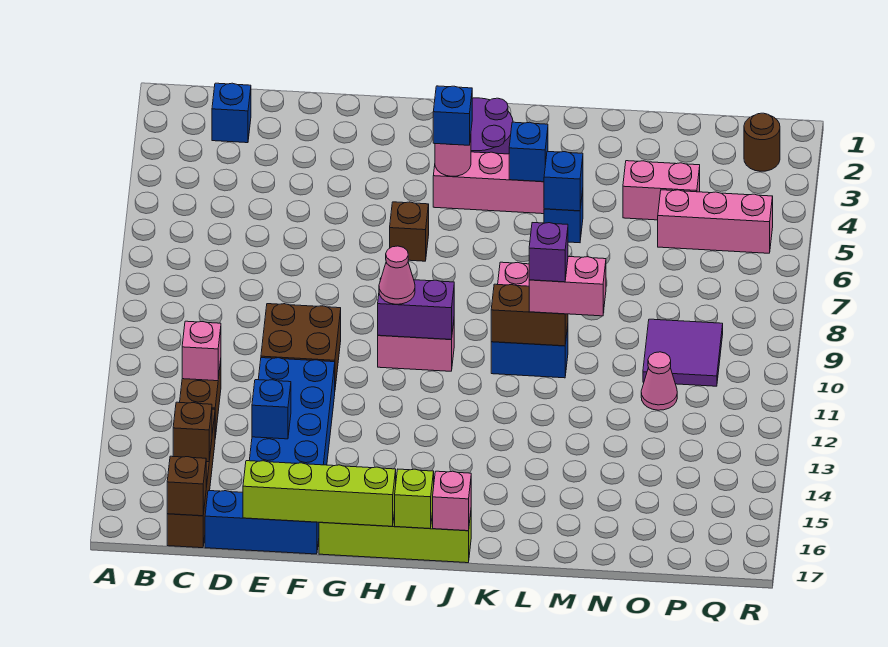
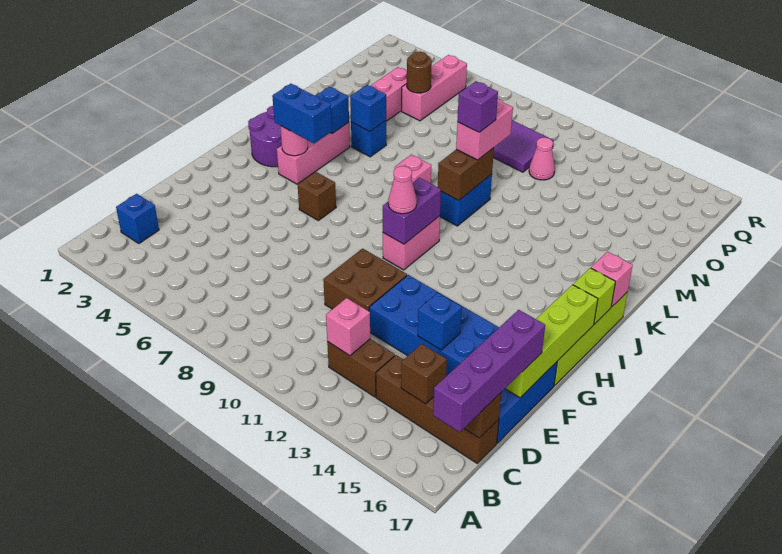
none -> purple 1x4 brick [433,310,545,432]
blue 1x1 brick [433,86,472,145] -> blue 1x2 brick [272,84,332,143]
brown 1x1 round brick [744,113,780,171] -> brown 1x1 round brick moved to [407,51,432,93]

